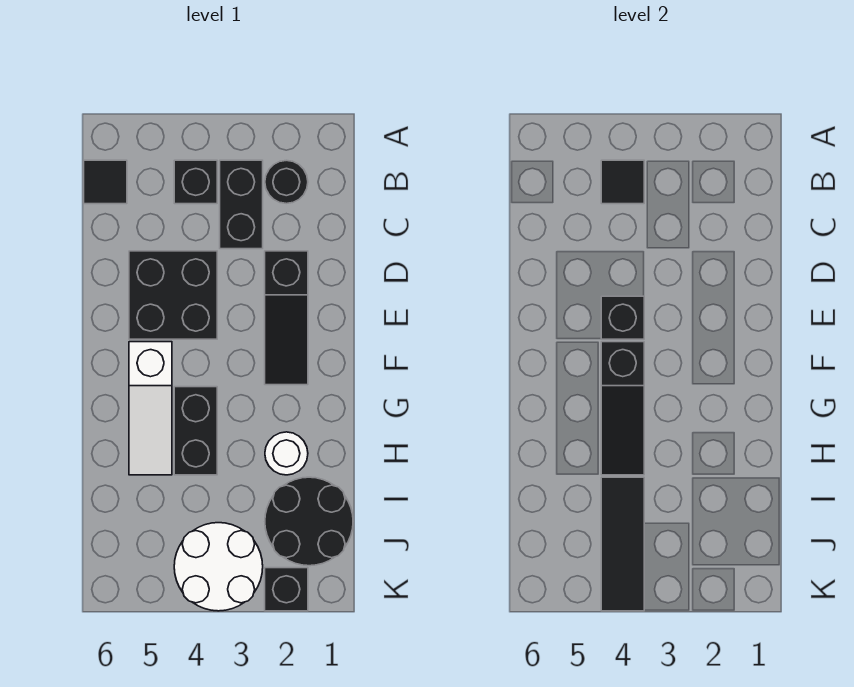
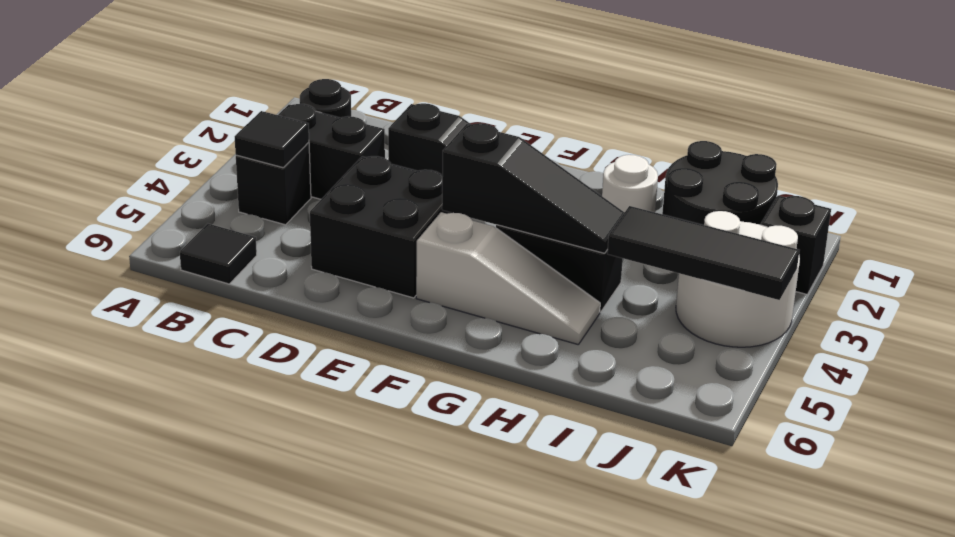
black 1x1 brick [601,296,644,339] -> none

